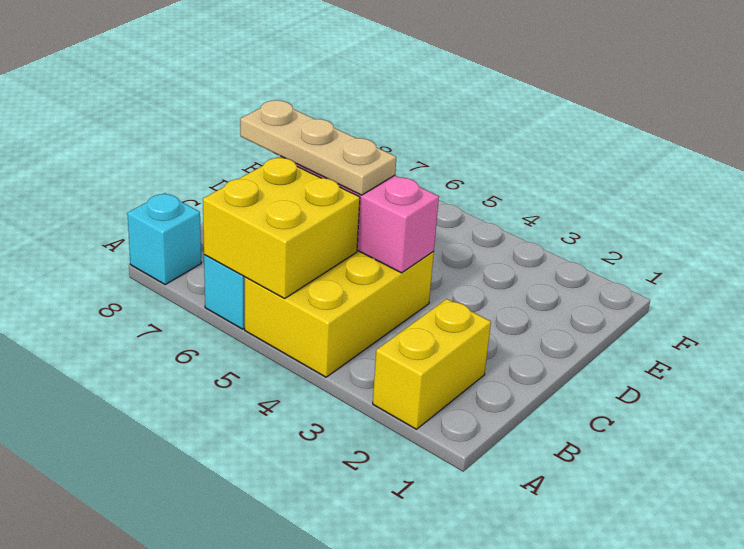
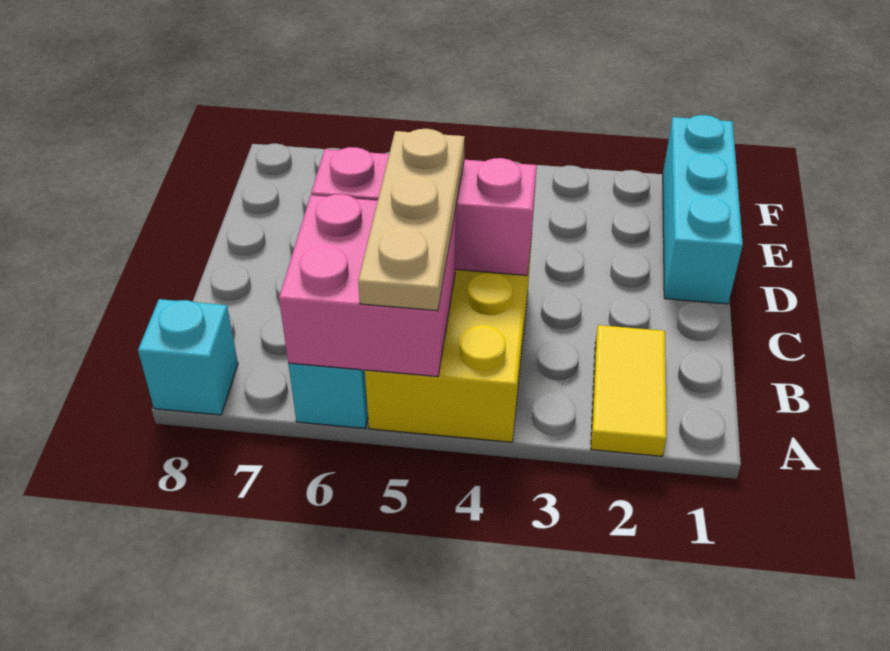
yellow 1x2 brick [373,299,491,429] -> yellow 1x2 tile [591,325,666,456]
yellow 2x2 brick [203,157,360,298] -> pink 2x2 brick [279,194,456,377]
tan 1x3 plate [240,100,396,195] -> tan 1x3 plate turned to [358,129,465,311]
none -> cyan 1x3 brick [663,115,743,304]

